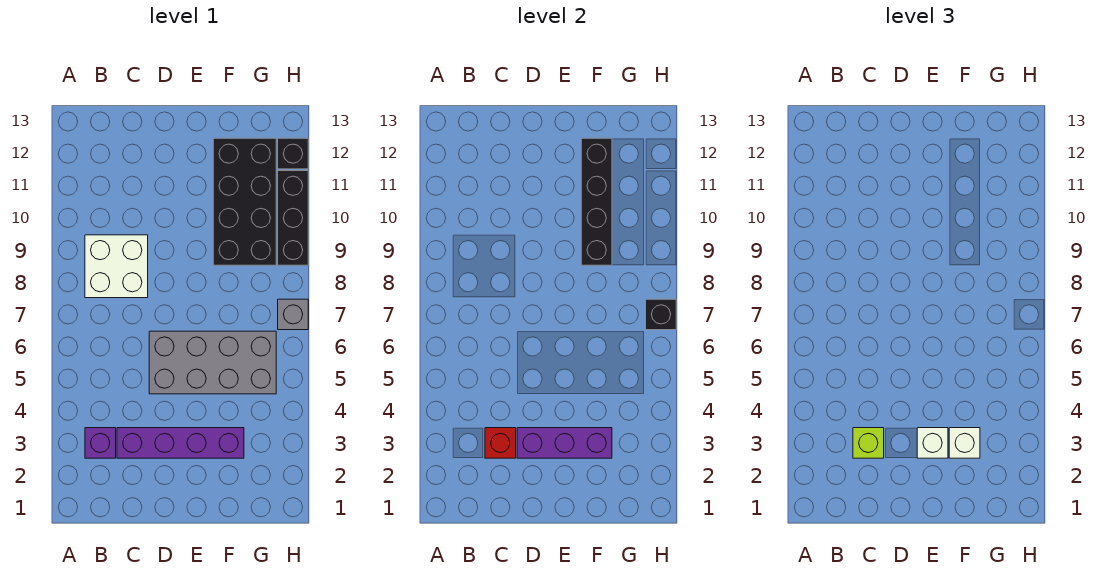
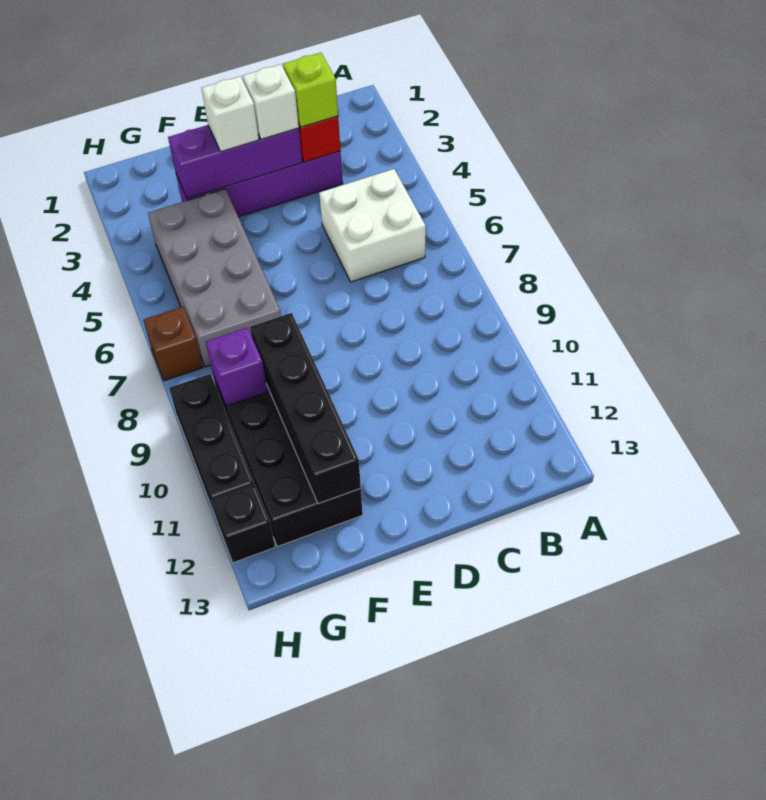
purple 1x1 brick [85,428,116,458] -> purple 1x1 brick moved to [206,327,268,406]
white 2x2 brick [85,235,148,298] -> white 2x2 brick moved to [319,169,426,282]
grey 2x4 brick [149,331,276,394] -> grey 2x4 brick turned to [148,189,281,367]
white 1x1 brick [949,428,980,458] -> white 1x1 brick moved to [243,64,299,139]
grey 1x1 brick [278,299,308,330] -> brown 1x1 brick [143,307,203,381]
black 1x1 brick [646,299,676,330] -> none

